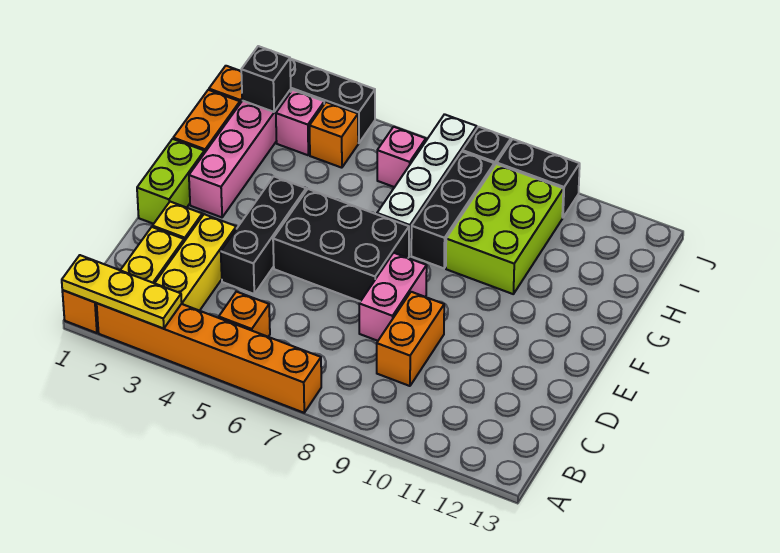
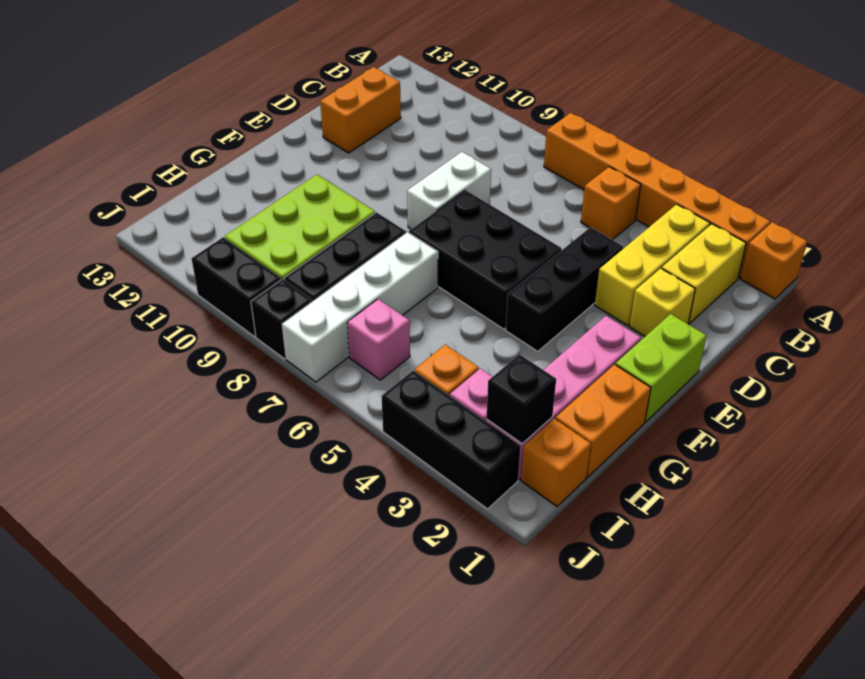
yellow 1x3 plate [62,255,182,329] -> none
orange 1x2 brick [377,292,444,386] -> orange 1x2 brick moved to [320,67,401,153]
pink 1x2 brick [359,253,427,341] -> white 1x2 brick [407,152,491,229]

